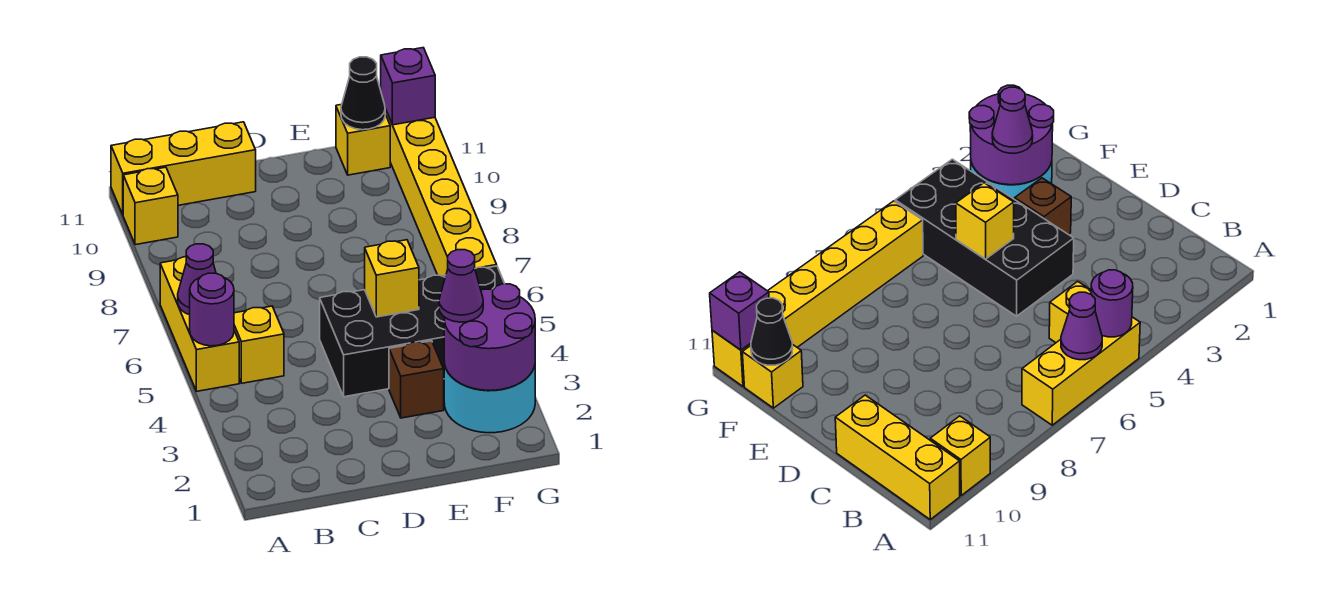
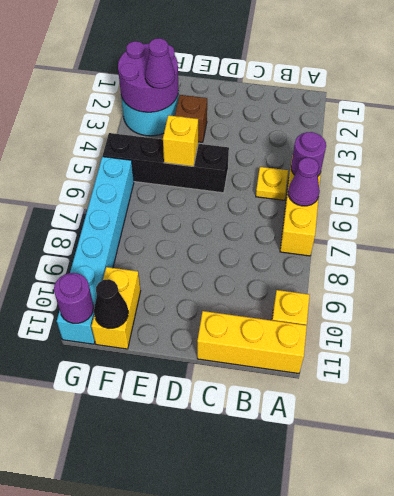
yellow 1x1 brick [234,306,284,383] -> yellow 1x1 plate [256,167,288,200]
black 2x4 brick [320,266,505,397] -> black 1x4 brick [103,133,229,193]
yellow 1x1 brick [336,104,390,175] -> yellow 1x2 brick [91,267,140,349]
yellow 1x6 brick [385,109,497,276] -> cyan 1x6 brick [57,157,134,344]
purple 1x1 brick [381,48,435,125] -> purple 1x1 round brick [54,273,94,323]

